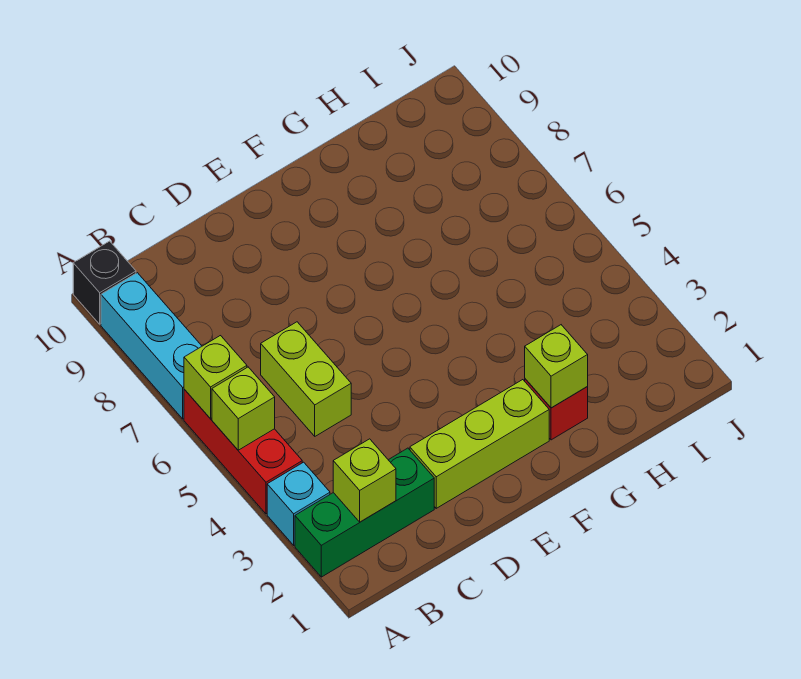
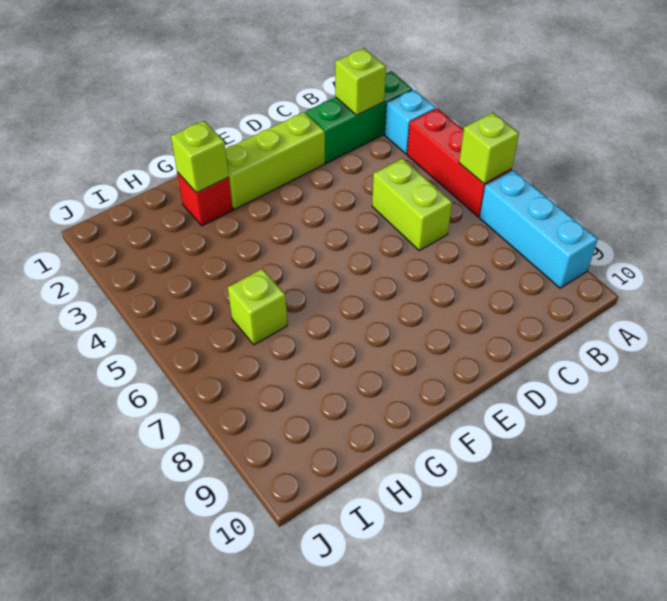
lime 1x1 brick [212,367,275,450] -> lime 1x1 brick moved to [228,269,287,345]
black 1x1 brick [73,241,136,324] -> none

